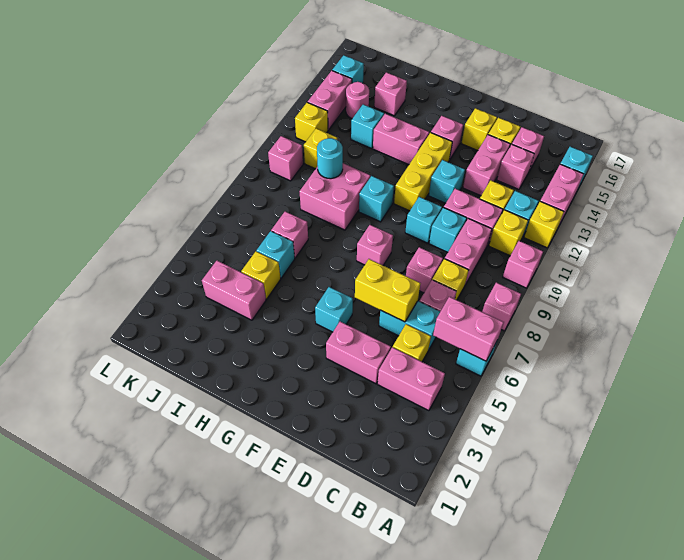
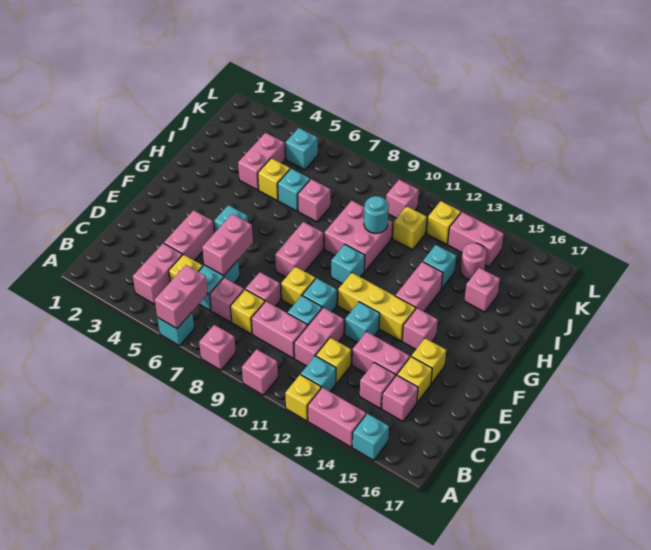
yellow 1x1 brick [489,210,528,256] -> yellow 1x1 brick moved to [281,267,315,306]
yellow 1x2 brick [355,259,420,322] -> pink 1x2 brick [202,214,253,276]
pink 1x1 brick [357,225,393,265] -> pink 1x2 brick [275,222,323,277]
cyan 1x1 brick [332,55,364,83] -> cyan 1x1 brick moved to [286,128,318,170]

